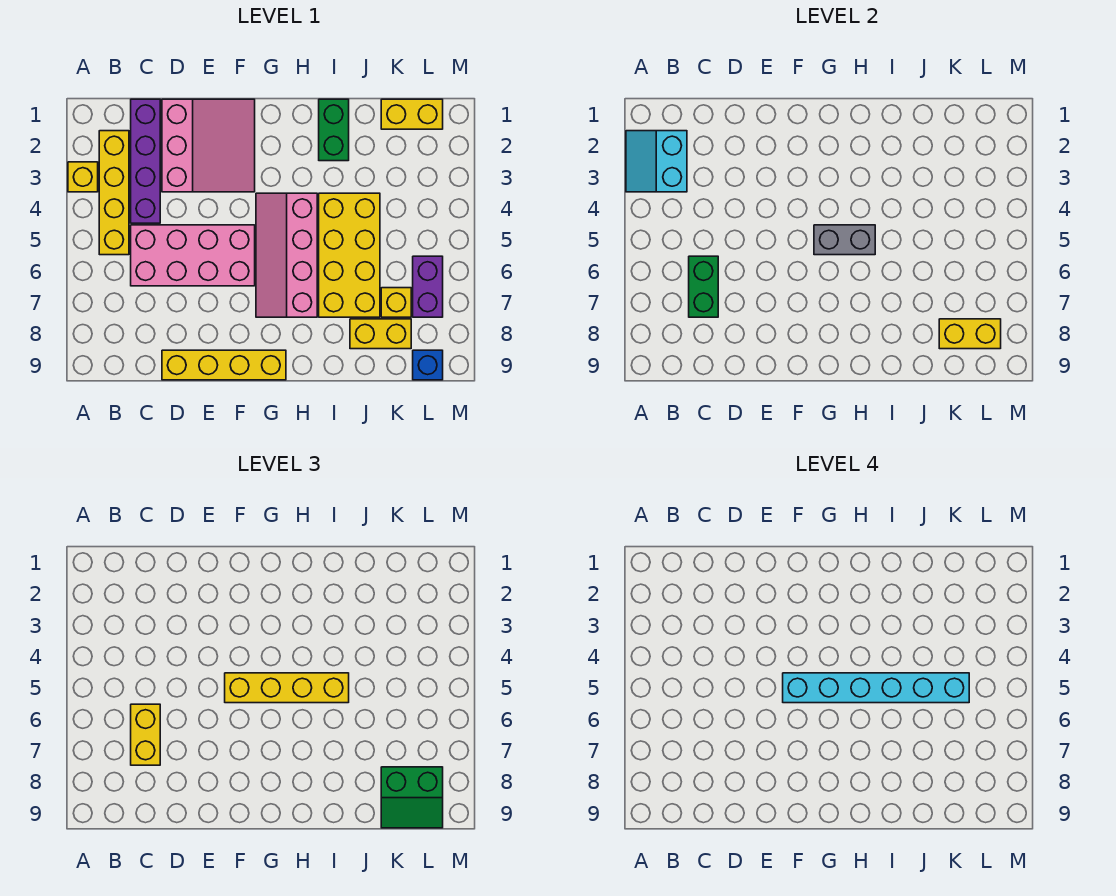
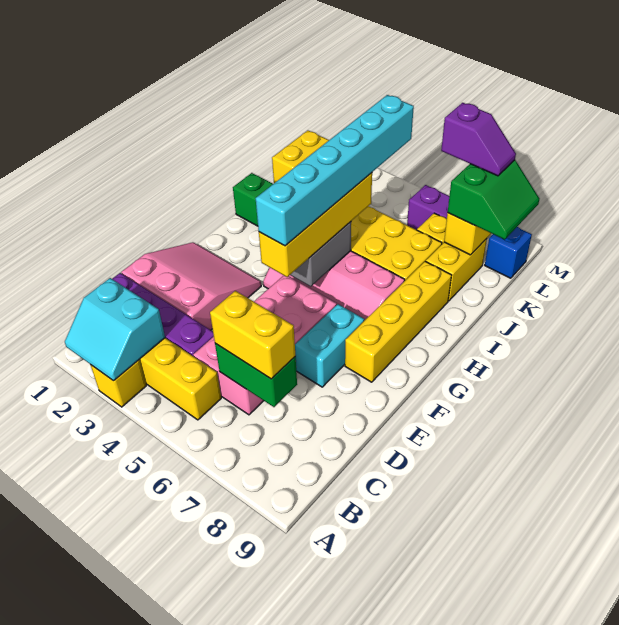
yellow 1x4 brick [162,350,286,380] -> yellow 1x4 brick moved to [345,261,452,382]
none -> cyan 1x2 brick [295,304,364,387]
none -> purple 1x2 slope [441,103,516,176]

